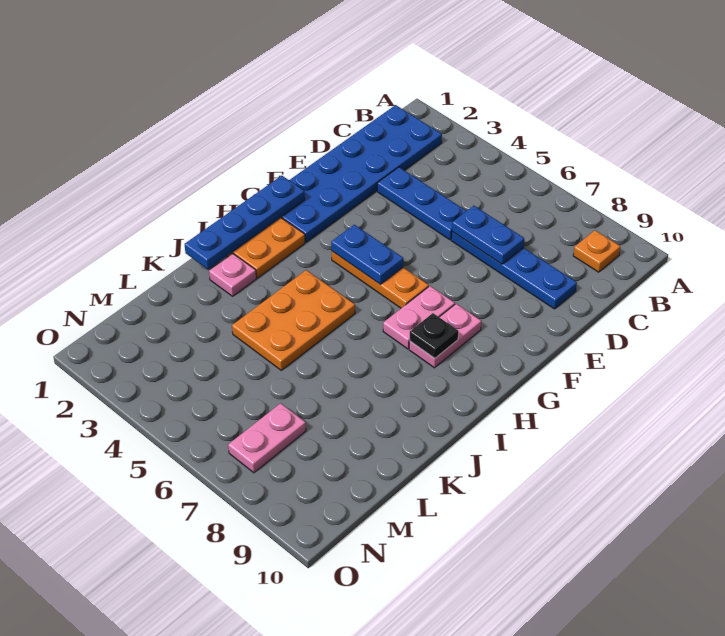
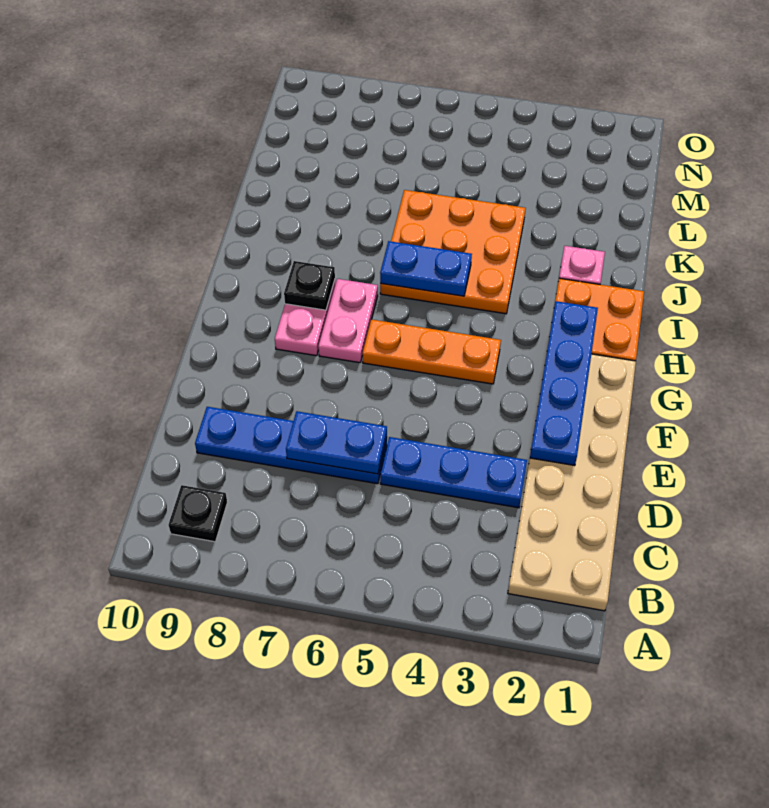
blue 2x6 plate [281,105,442,242] -> tan 2x6 plate [508,354,636,611]
orange 1x1 plate [573,230,620,272] -> black 1x1 plate [169,485,227,542]
blue 1x4 plate [185,176,305,269] -> blue 1x4 plate moved to [530,301,598,466]
blue 1x2 plate [331,225,403,285] -> blue 1x2 plate moved to [380,241,472,296]
orange 2x3 plate [232,270,355,370] -> orange 3x3 plate [380,190,526,314]
pink 1x2 plate [228,403,306,473] -> none

